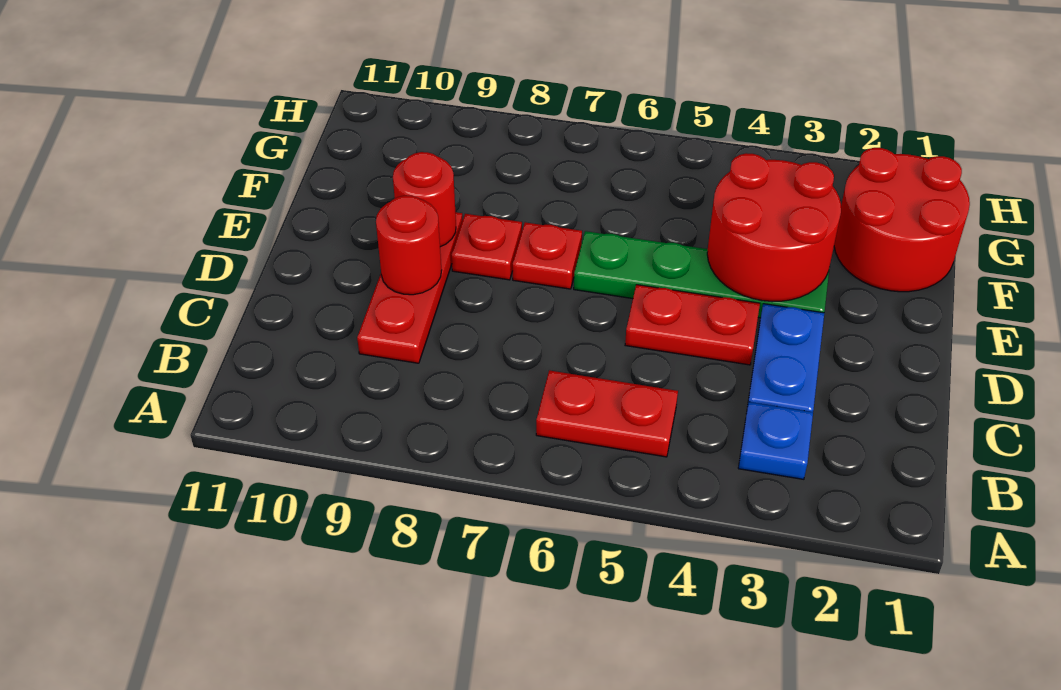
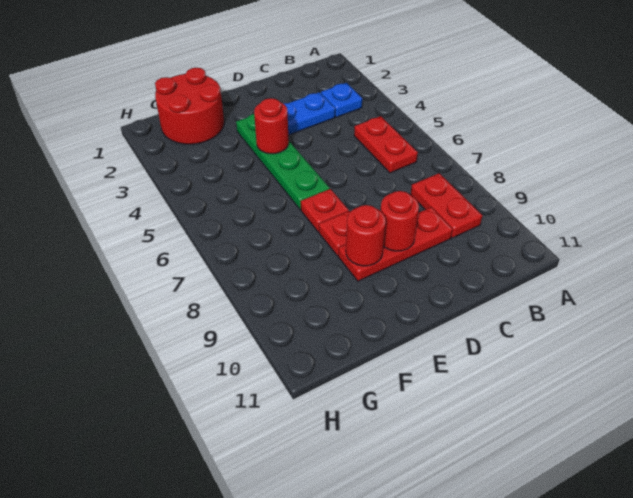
red 1x2 plate [625,285,760,365] -> red 1x2 plate moved to [411,173,482,238]
red 2x2 round brick [707,153,841,302] -> red 1x1 round brick [254,98,289,154]

